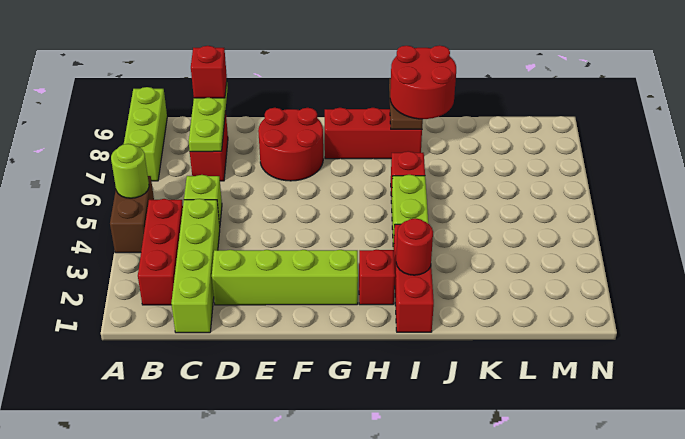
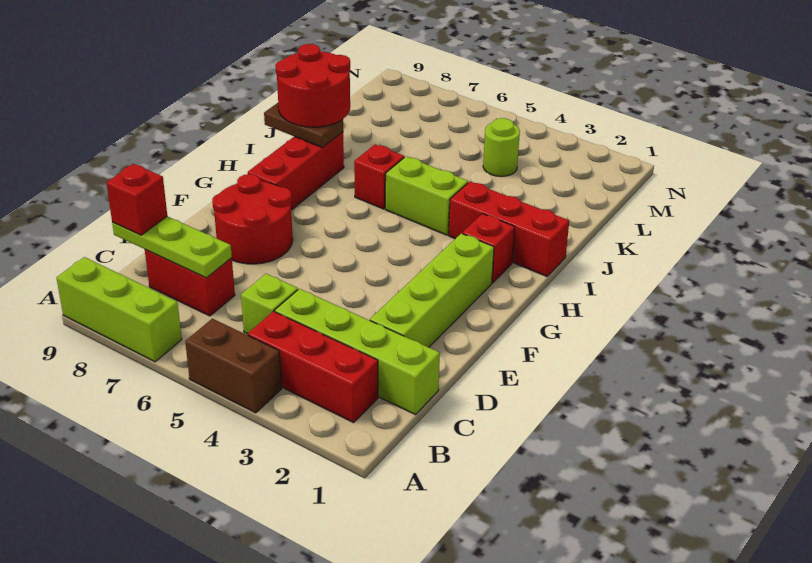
lime 1x1 round brick [111,144,149,198] -> lime 1x1 round brick moved to [483,118,520,177]
red 1x1 round brick [396,218,433,275] -> none

